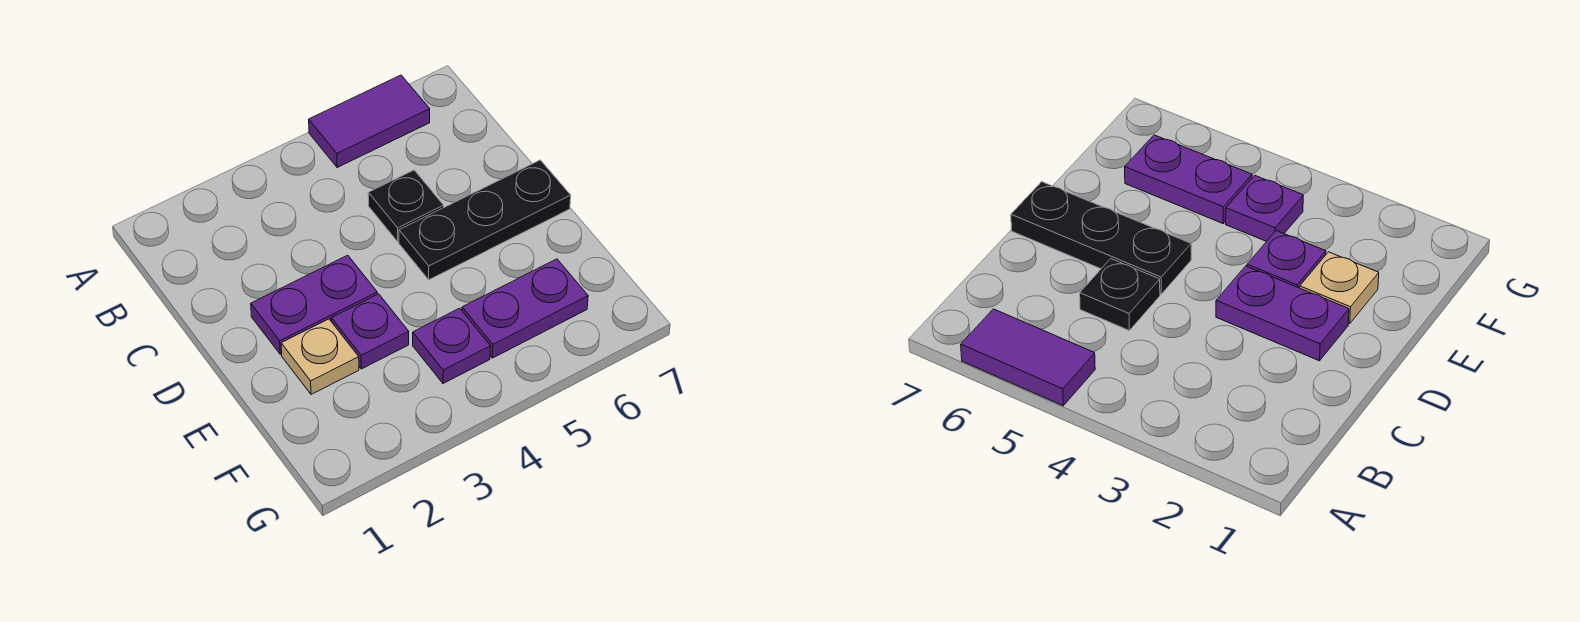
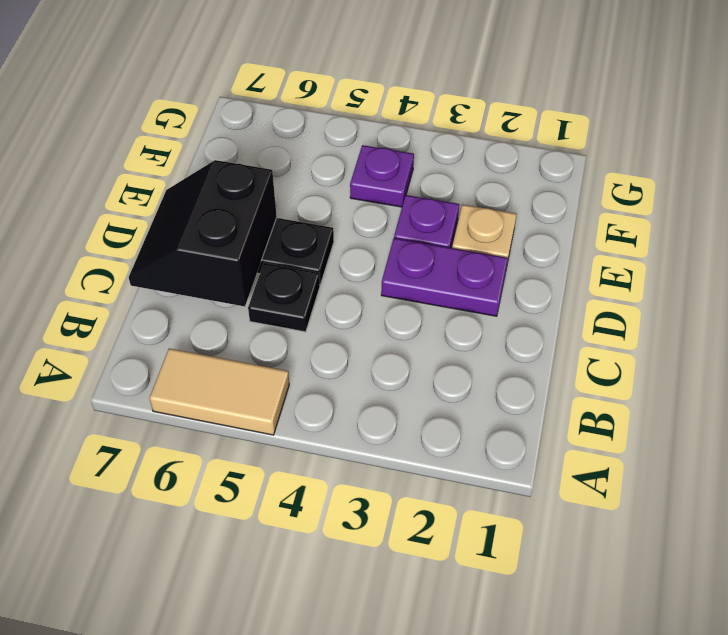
purple 1x2 tile [309,75,430,168] -> tan 1x2 tile [149,348,289,435]
none -> black 2x2 slope [129,160,277,306]
purple 1x2 plate [462,259,588,358] -> none

